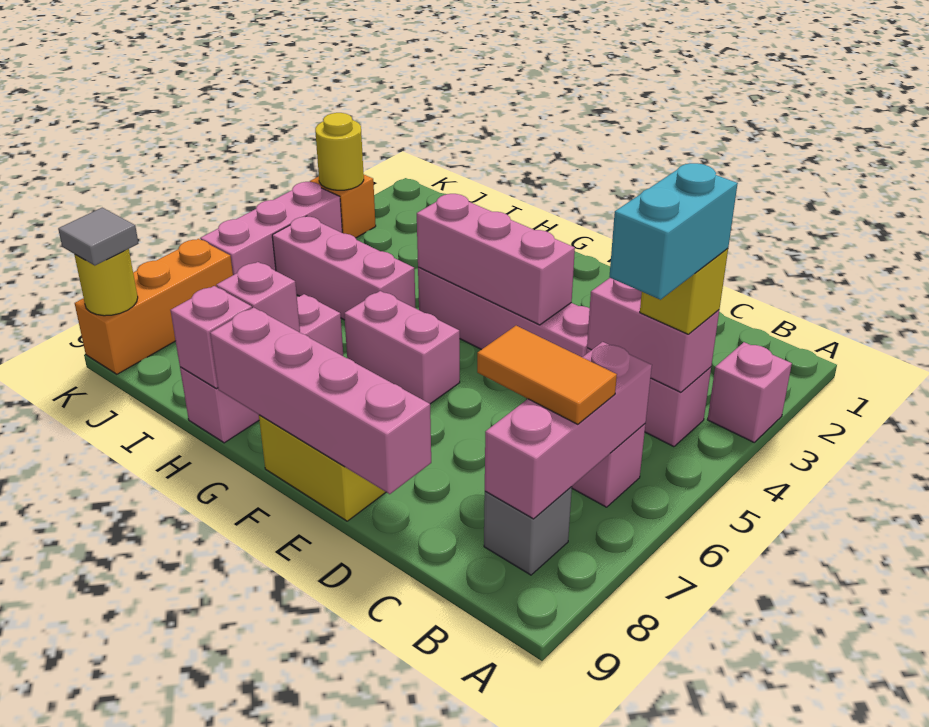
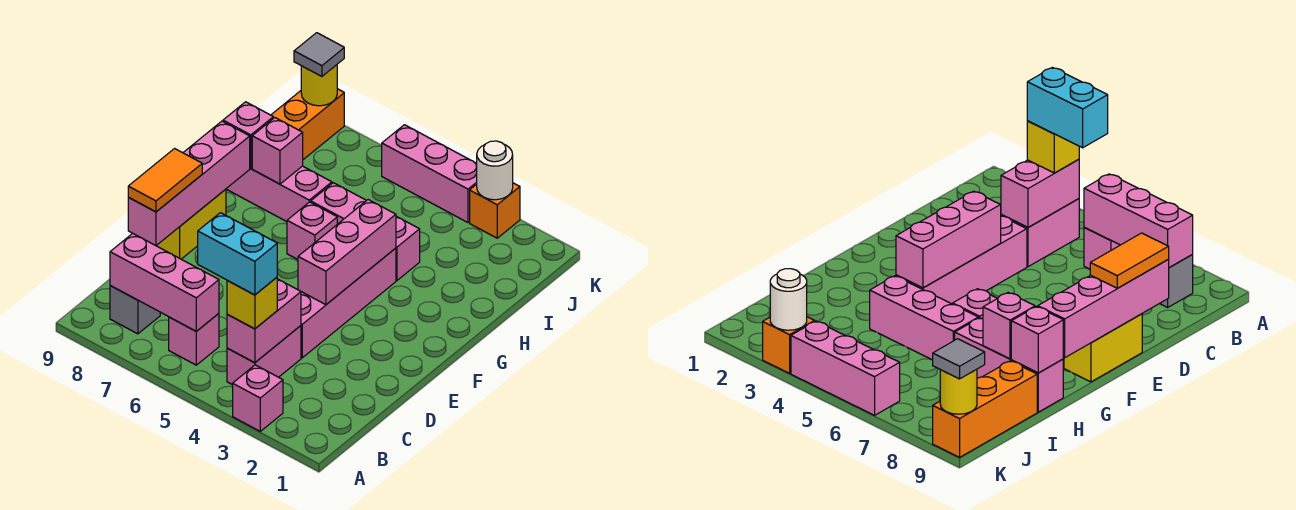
orange 1x2 tile [477,326,617,424] -> orange 1x2 tile moved to [128,149,202,212]
pink 1x2 brick [344,291,460,404] -> pink 1x1 brick [287,202,337,259]
pink 1x3 brick [272,216,416,320] -> pink 1x3 brick turned to [311,183,420,280]
yellow 1x1 round brick [315,113,364,190] -> white 1x1 round brick [477,141,513,200]
orange 1x3 brick [75,239,233,374] -> orange 1x3 brick turned to [271,89,344,160]

